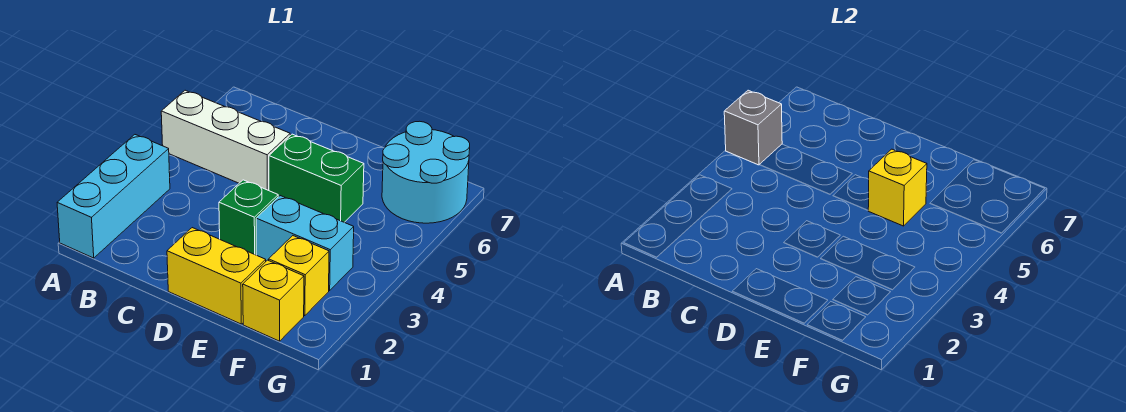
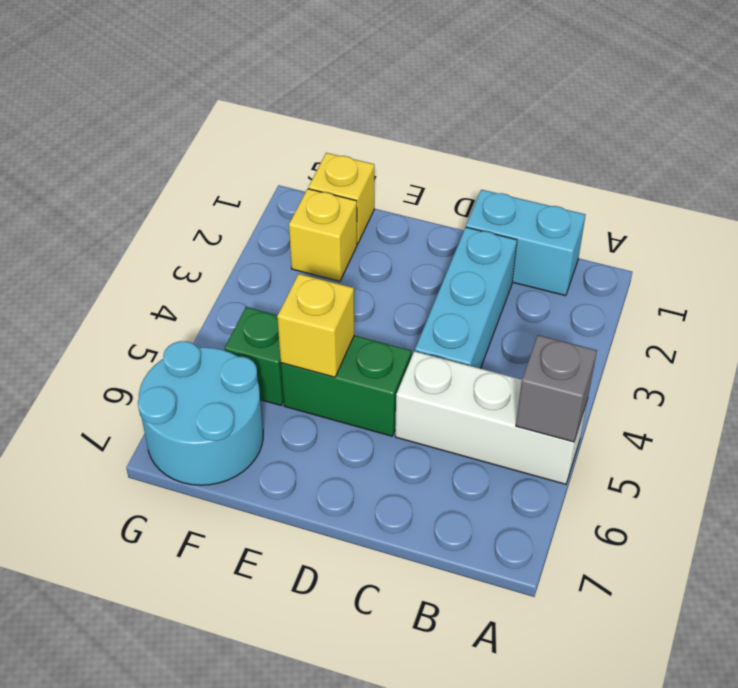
cyan 1x3 brick [57,135,170,258] -> cyan 1x3 brick moved to [415,227,517,368]
yellow 1x2 brick [167,228,266,324] -> none
green 1x1 brick [219,180,278,255] -> green 1x1 brick moved to [225,307,284,405]
cyan 1x2 brick [256,196,354,290] -> cyan 1x2 brick moved to [466,190,585,296]

